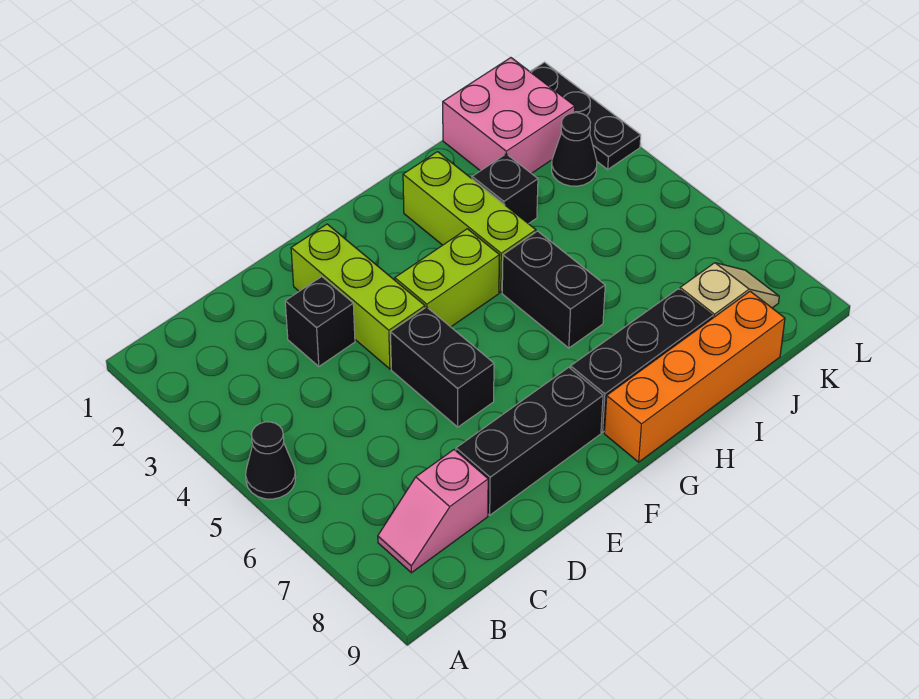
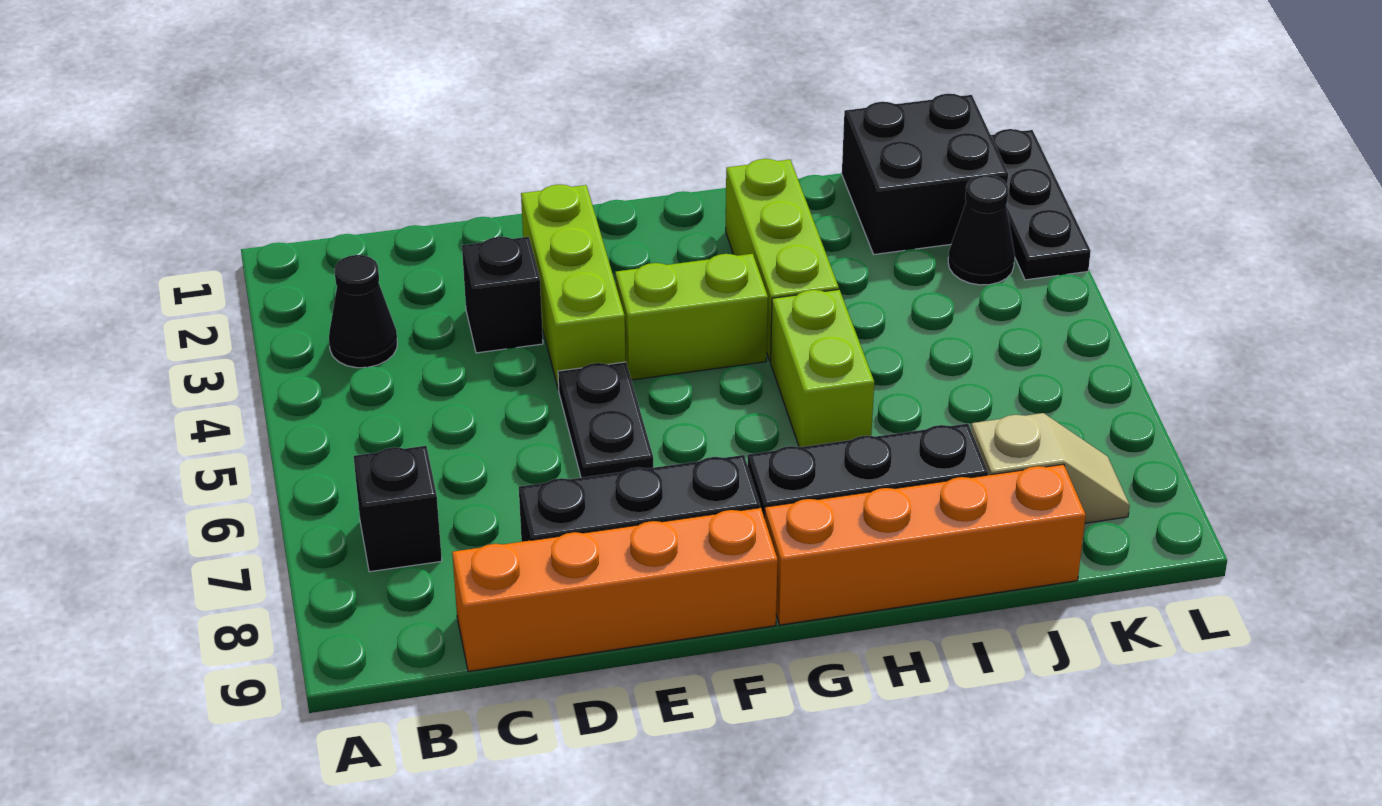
black 1x1 cone [246,422,296,499] -> black 1x1 cone moved to [329,255,397,368]
pink 1x2 slope [378,450,488,573] -> none
none -> orange 1x4 brick [452,508,778,672]
black 1x2 brick [390,307,494,427] -> black 1x2 plate [558,362,653,478]
black 1x2 brick [502,231,605,348] -> lime 1x2 brick [771,290,874,447]
black 1x1 brick [472,154,538,224] -> black 1x1 brick moved to [354,446,442,572]
pink 2x2 brick [443,58,575,174] -> black 2x2 brick [842,94,1008,254]

